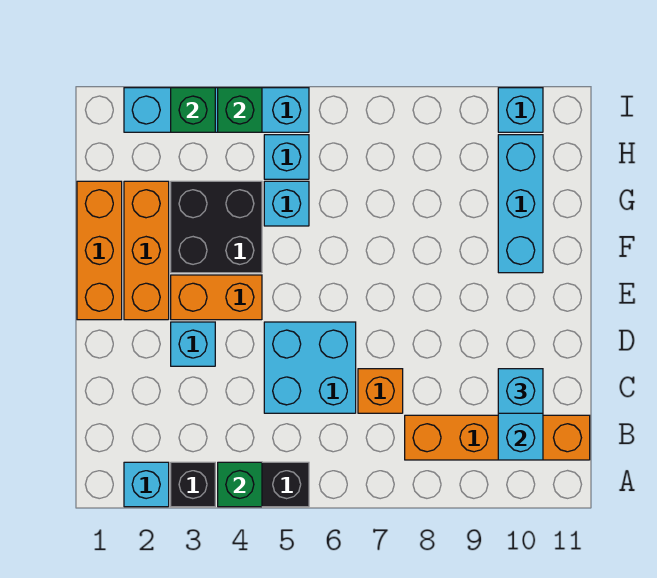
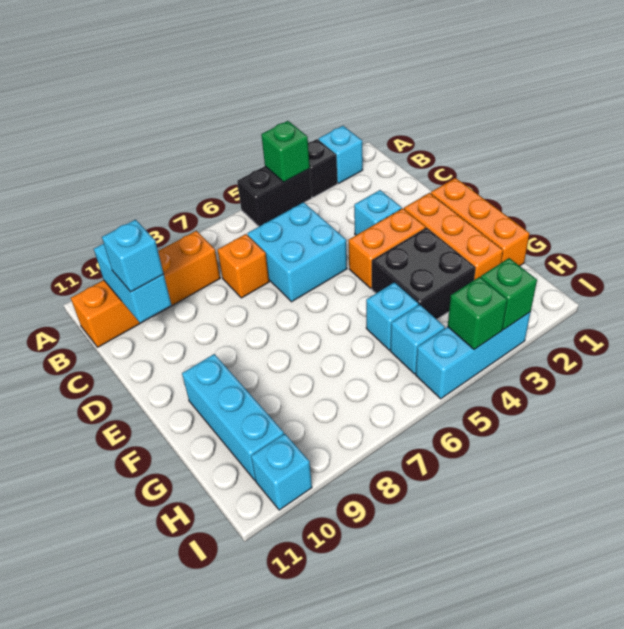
cyan 1x4 brick [124,88,309,132] -> cyan 1x3 brick [416,312,531,399]

